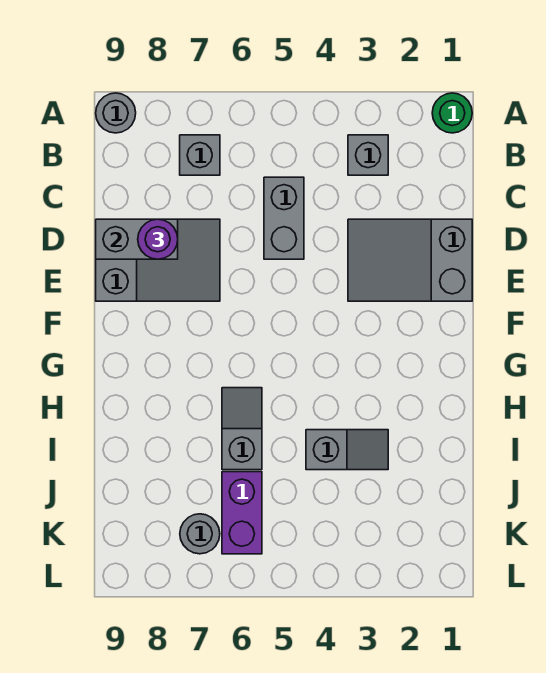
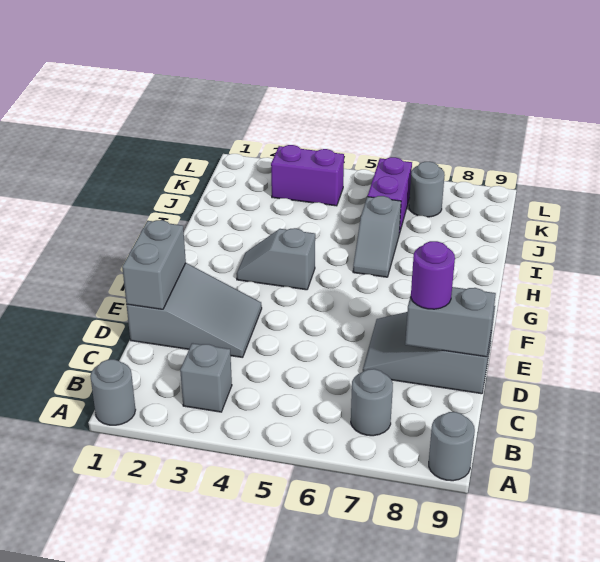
green 1x1 round brick [432,93,472,133] -> grey 1x1 round brick [90,359,136,425]
grey 1x1 brick [180,135,220,175] -> grey 1x1 round brick [351,369,393,436]
grey 1x2 brick [264,177,304,259] -> grey 1x2 brick moved to [122,220,186,309]
grey 1x2 slope [306,430,388,470] -> grey 1x2 slope moved to [236,228,315,290]
none -> purple 1x2 brick [271,145,344,206]

